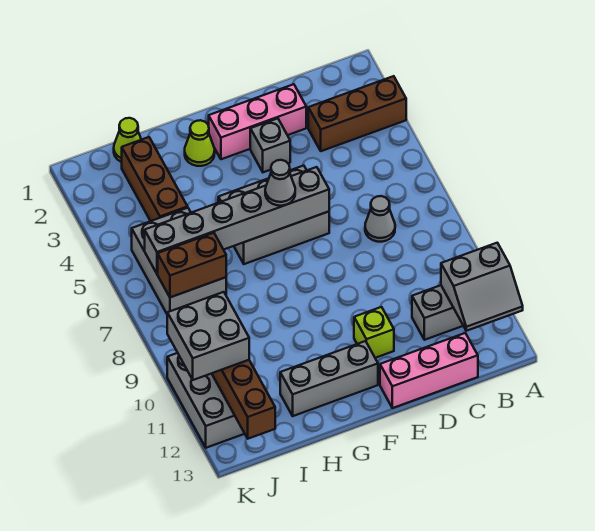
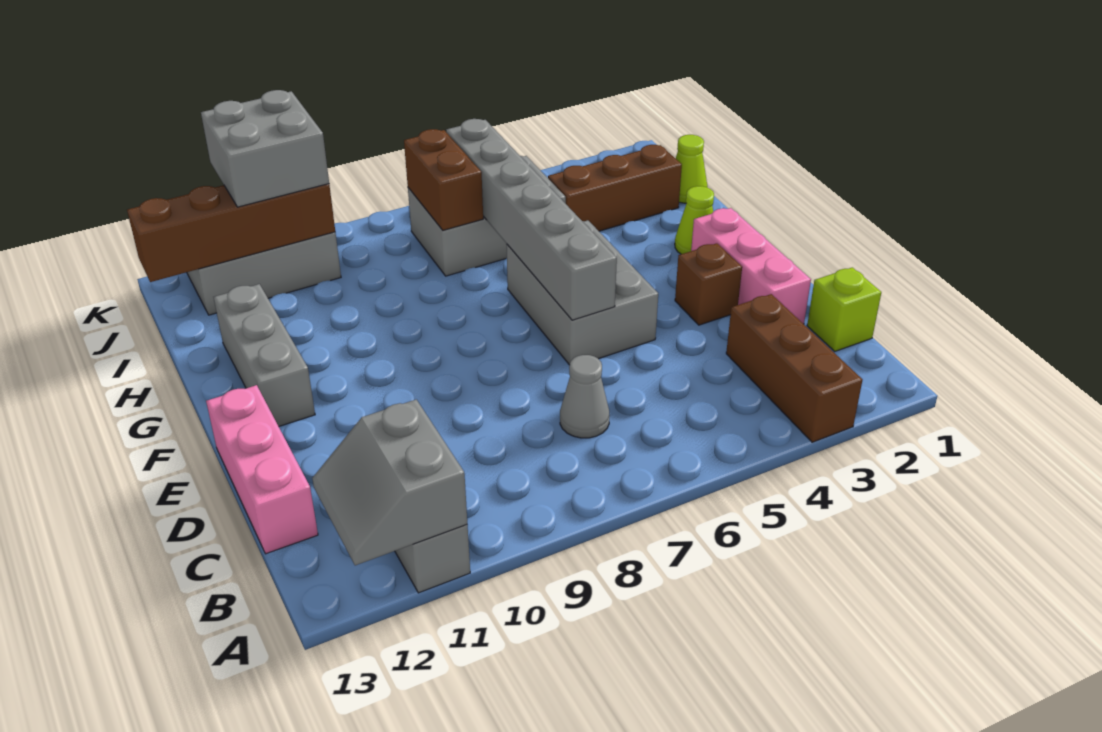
grey 1x1 brick [250,118,290,172] -> brown 1x1 brick [675,243,742,325]
lime 1x1 brick [354,307,394,358] -> lime 1x1 brick moved to [807,267,881,351]
grey 1x1 cone [265,160,295,206] -> none

